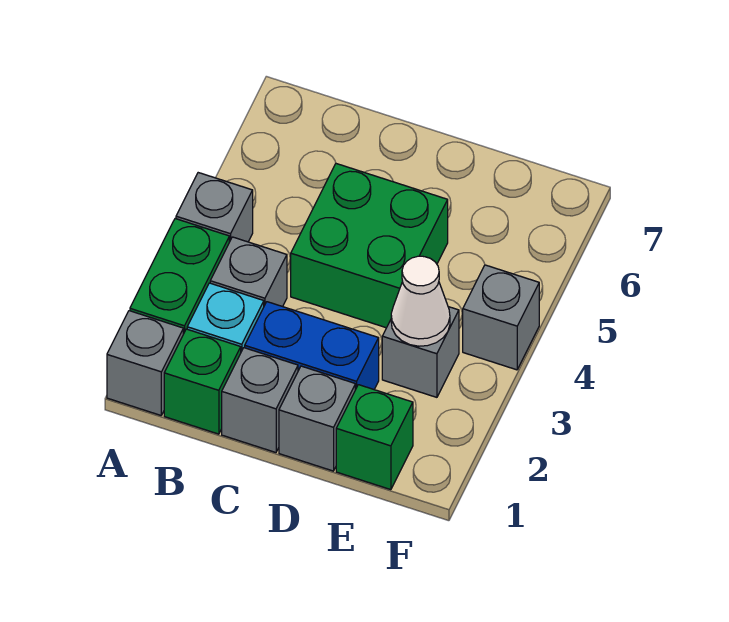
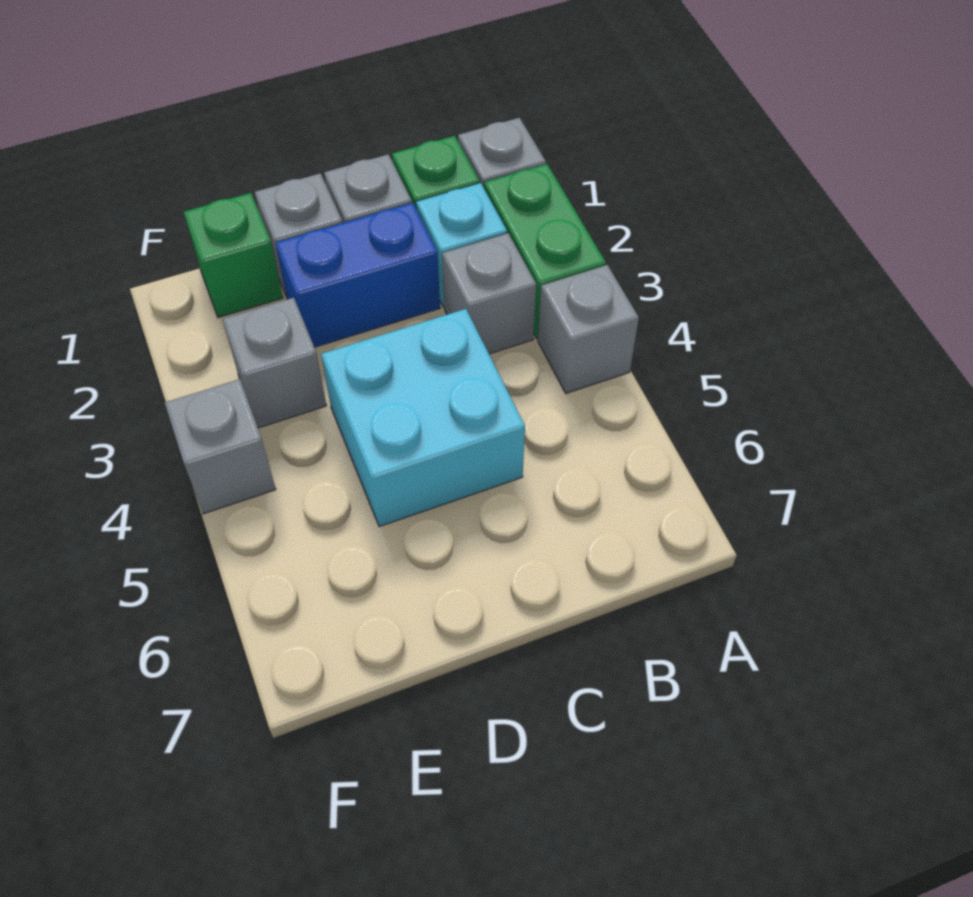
green 2x2 brick [291,164,448,328] -> cyan 2x2 brick [321,309,525,527]
white 1x1 cone [391,256,450,346] -> none

